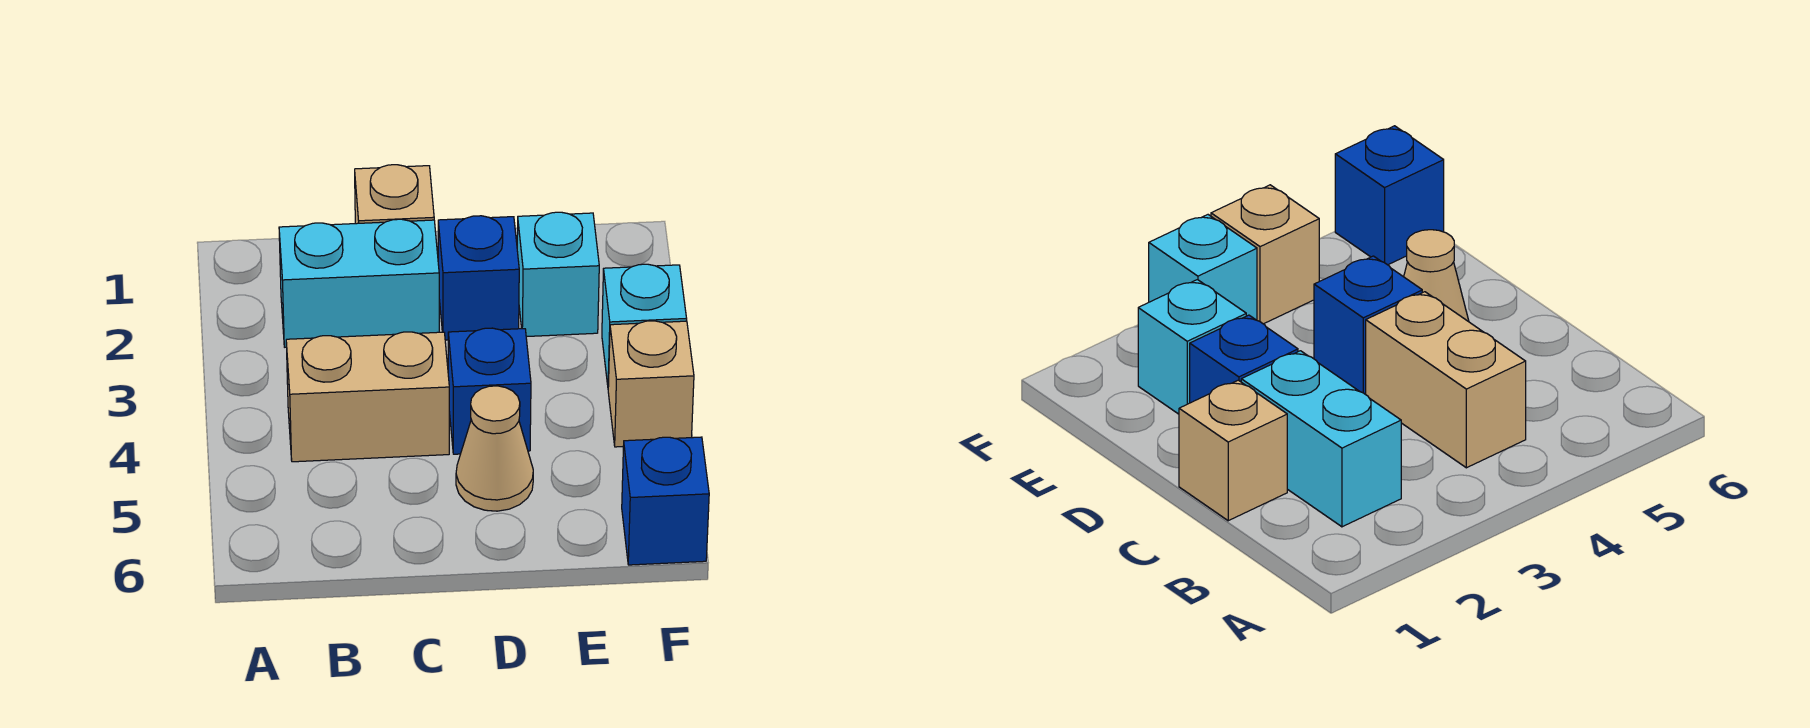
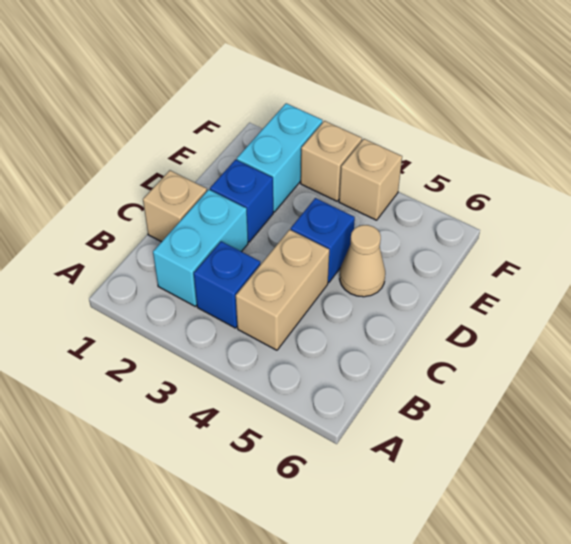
cyan 1x1 brick [517,212,599,337] -> cyan 1x2 brick [237,103,322,212]
cyan 1x1 brick [602,264,687,387] -> tan 1x1 brick [301,121,362,201]
blue 1x1 brick [622,437,709,565] -> blue 1x1 brick moved to [194,241,261,328]

